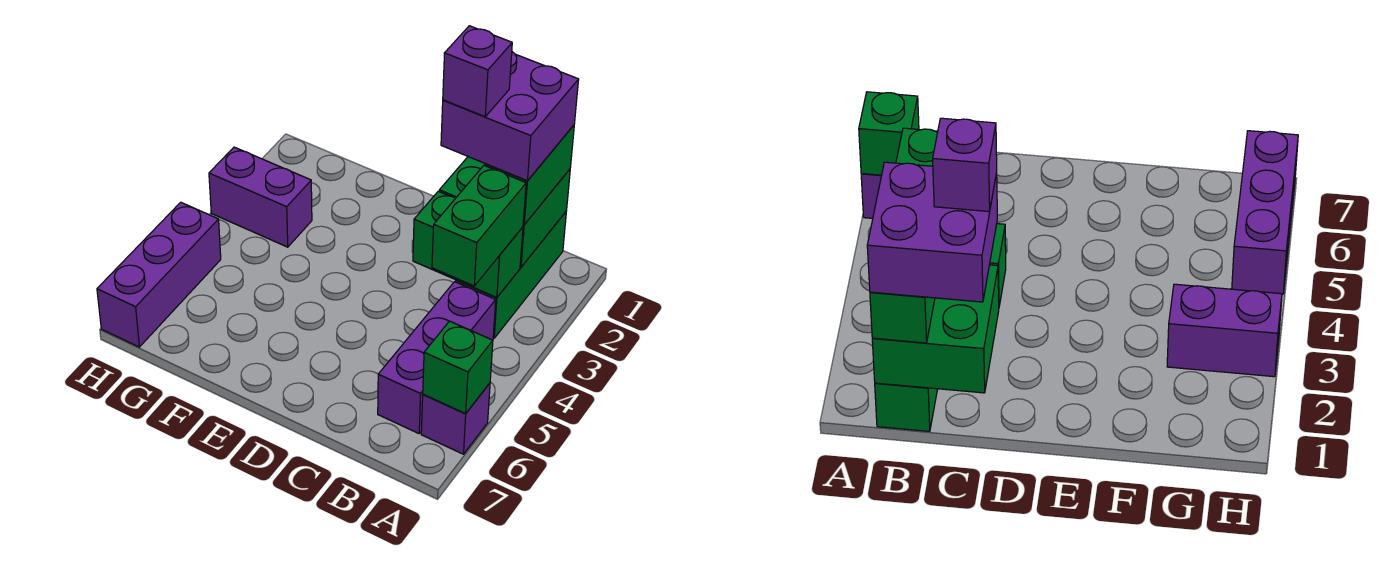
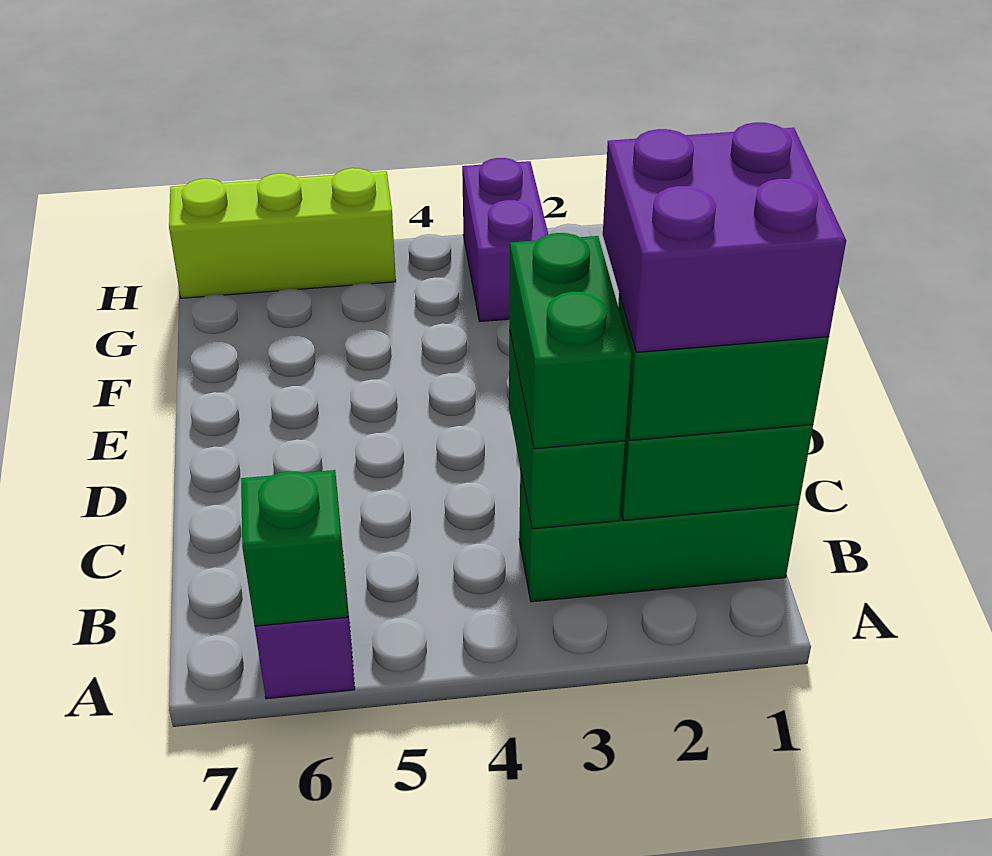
green 1x2 brick [432,166,526,286] -> green 1x2 brick turned to [509,233,631,449]
purple 1x3 brick [378,282,496,433] -> none
purple 1x1 brick [443,26,512,117] -> none
purple 1x3 brick [97,202,221,347] -> lime 1x3 brick [169,168,396,298]

